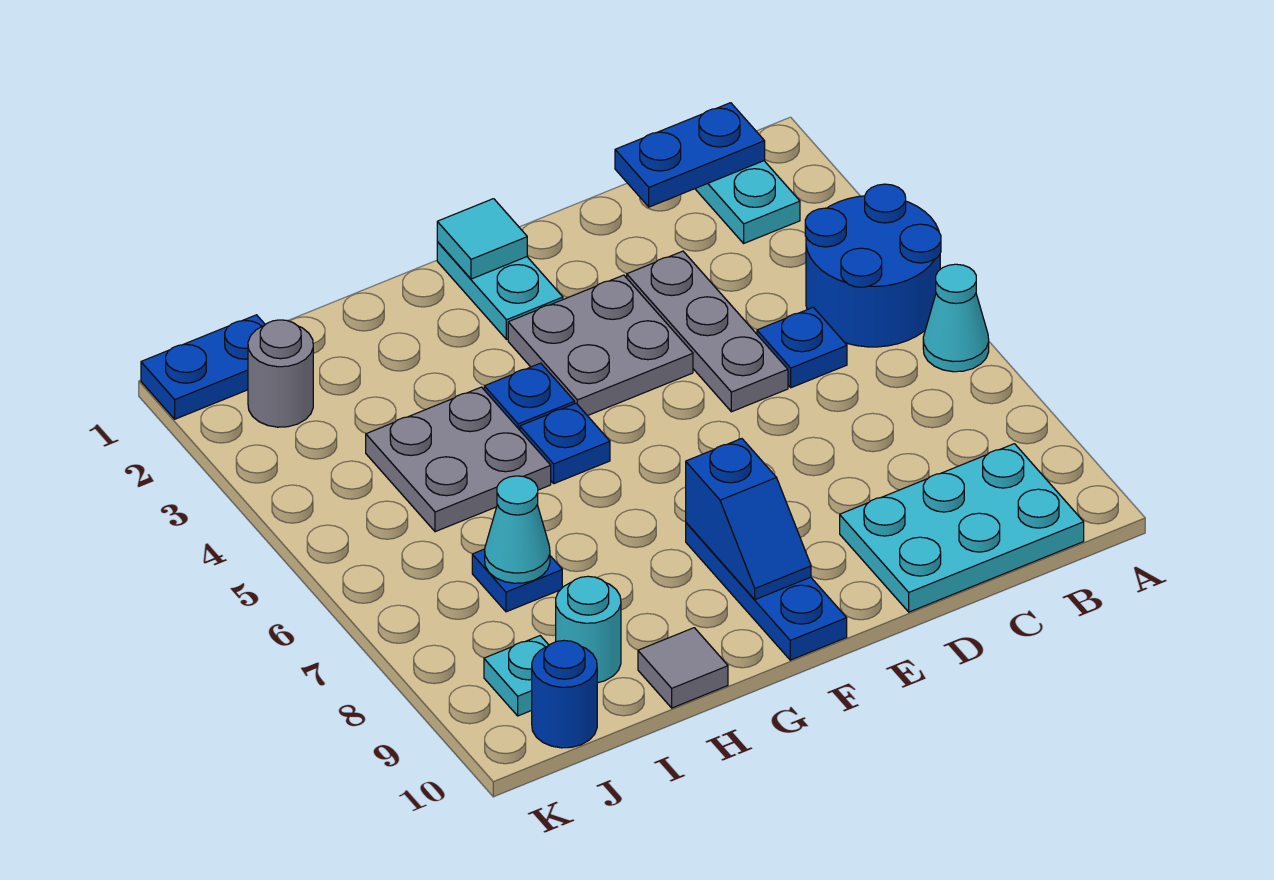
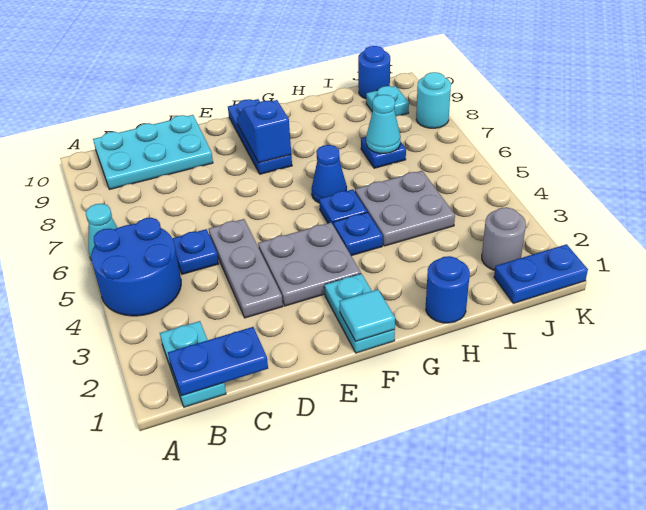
none -> blue 1x1 cone [312,145,347,203]
none -> blue 1x1 round brick [426,256,470,323]
grey 1x1 tile [638,628,728,708] -> none
cyan 1x1 round brick [556,576,621,683] -> cyan 1x1 round brick moved to [416,72,451,128]

